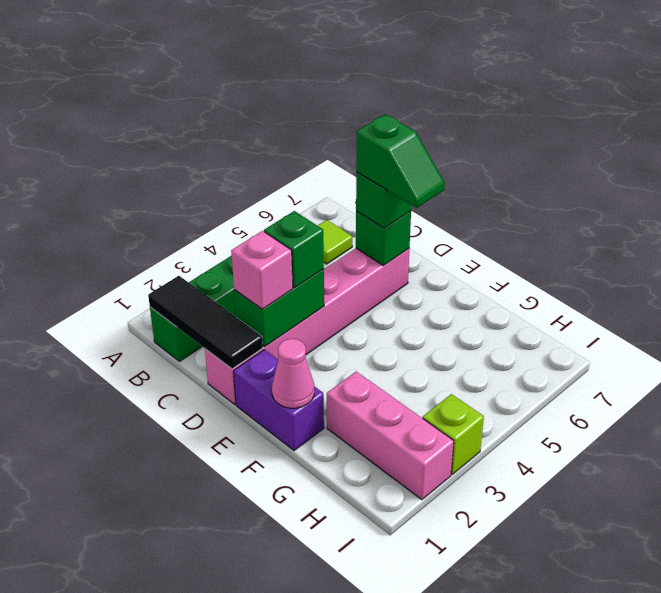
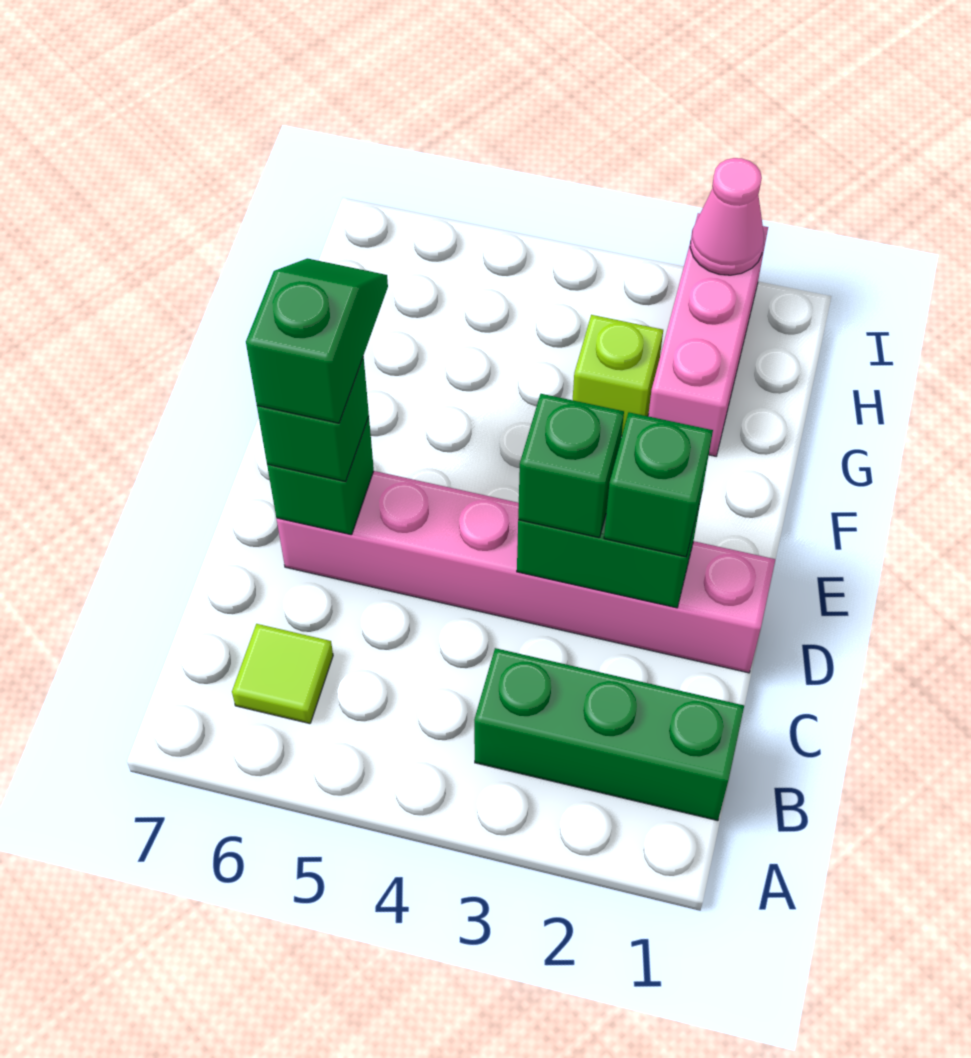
black 1x3 tile [148,276,263,369] -> none
pink 1x1 brick [231,231,293,309] -> green 1x1 brick [604,412,713,557]
purple 1x2 brick [234,350,324,450] -> none
pink 1x1 cone [272,339,314,408] -> pink 1x1 cone moved to [690,158,764,275]
lime 1x1 brick [423,394,484,474] -> lime 1x1 brick moved to [573,315,663,434]

